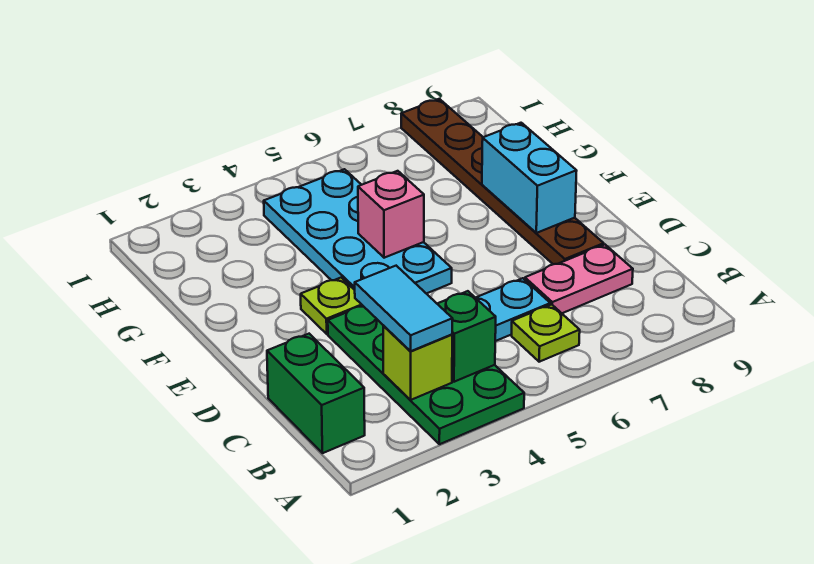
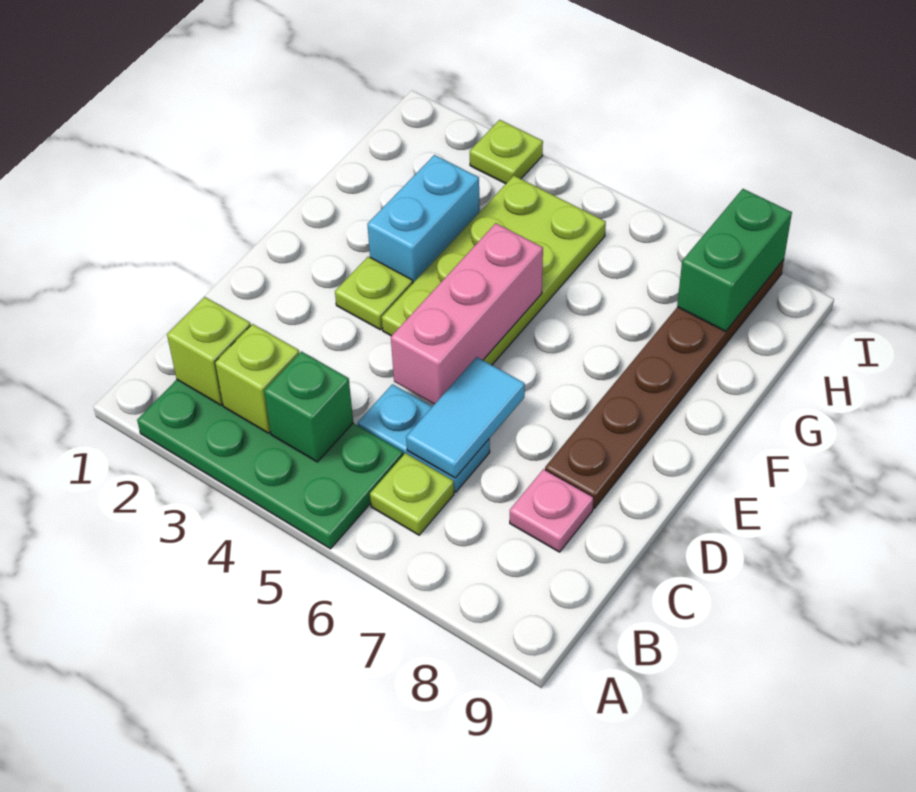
green 2x4 plate [328,306,524,444] -> green 2x4 plate turned to [137,380,403,549]
green 1x2 brick [267,334,365,453] -> green 1x2 brick moved to [677,189,792,332]
none -> lime 1x1 brick [167,297,251,405]
cyan 1x2 tile [355,266,453,351] -> cyan 1x2 tile moved to [406,357,525,478]
pink 1x2 plate [525,245,633,313] -> pink 1x1 plate [510,469,594,552]
cyan 2x4 plate [264,169,452,294] -> lime 2x4 plate [382,176,606,365]
cyan 1x2 brick [482,123,577,233] -> cyan 1x2 brick moved to [367,155,480,283]
pink 1x1 brick [358,171,424,258] -> pink 1x3 brick [391,223,543,404]
none -> lime 1x1 plate [470,120,543,184]

